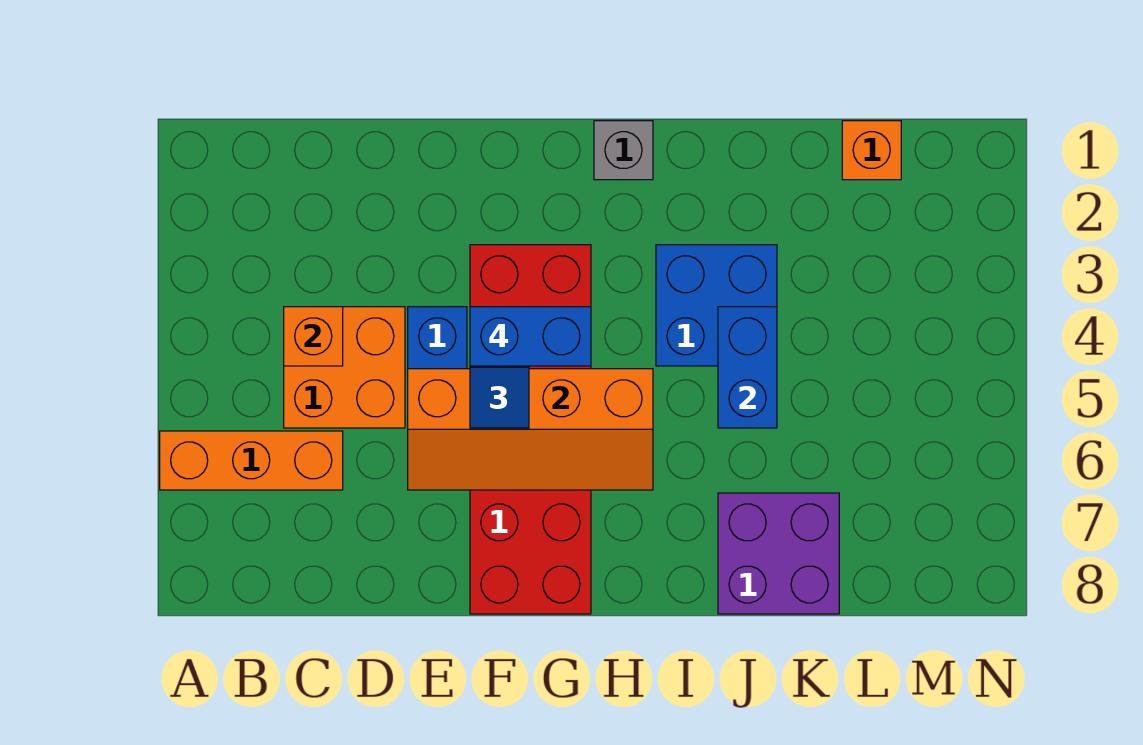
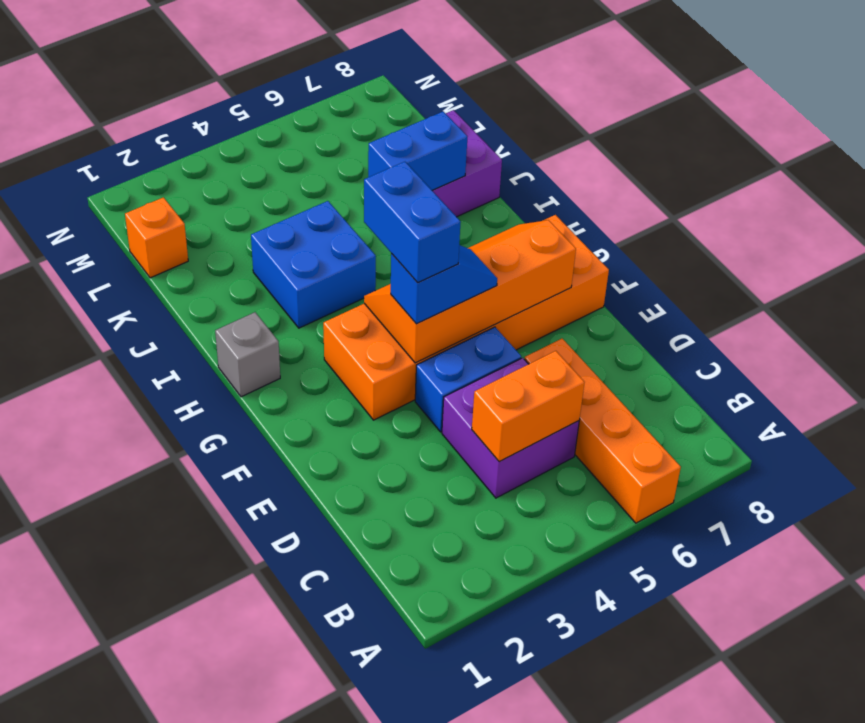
orange 1x3 brick [160,431,343,490] -> orange 1x4 brick [524,339,681,523]
orange 2x2 brick [284,307,405,428] -> purple 2x2 brick [442,358,579,498]
orange 1x1 brick [284,307,343,366] -> orange 1x2 brick [472,351,585,462]
orange 2x4 slope [408,369,653,490] -> orange 2x4 slope turned to [364,220,576,363]
red 2x6 brick [470,245,591,614] -> orange 2x6 brick [323,215,609,420]
blue 1x2 brick [718,307,777,428] -> blue 1x2 brick moved to [368,112,467,191]

